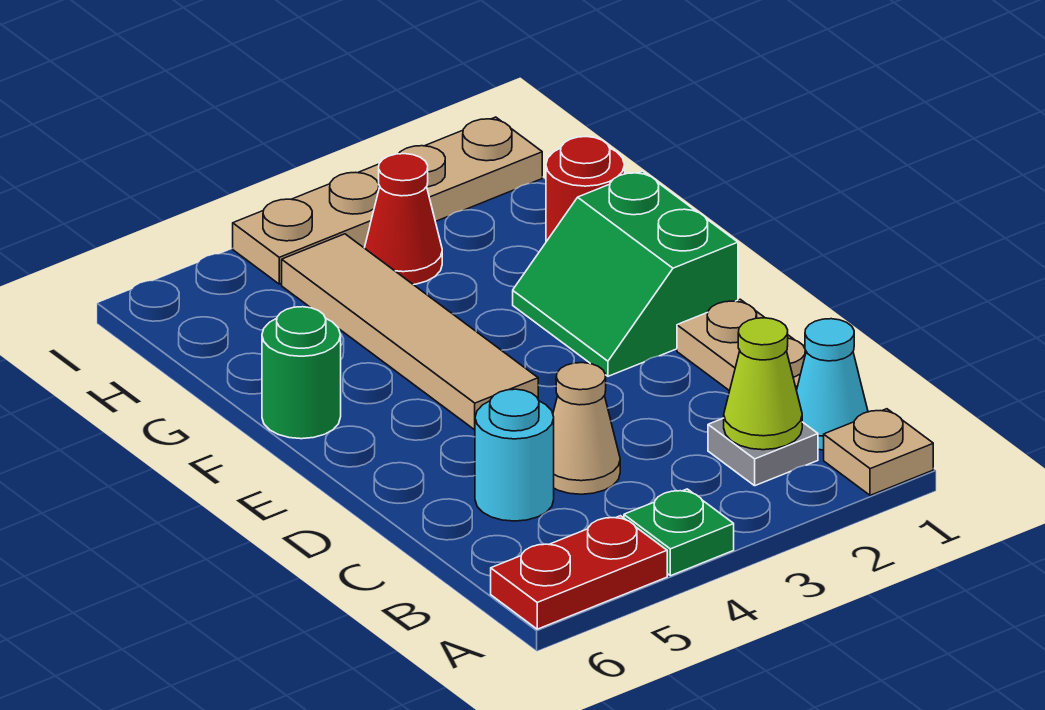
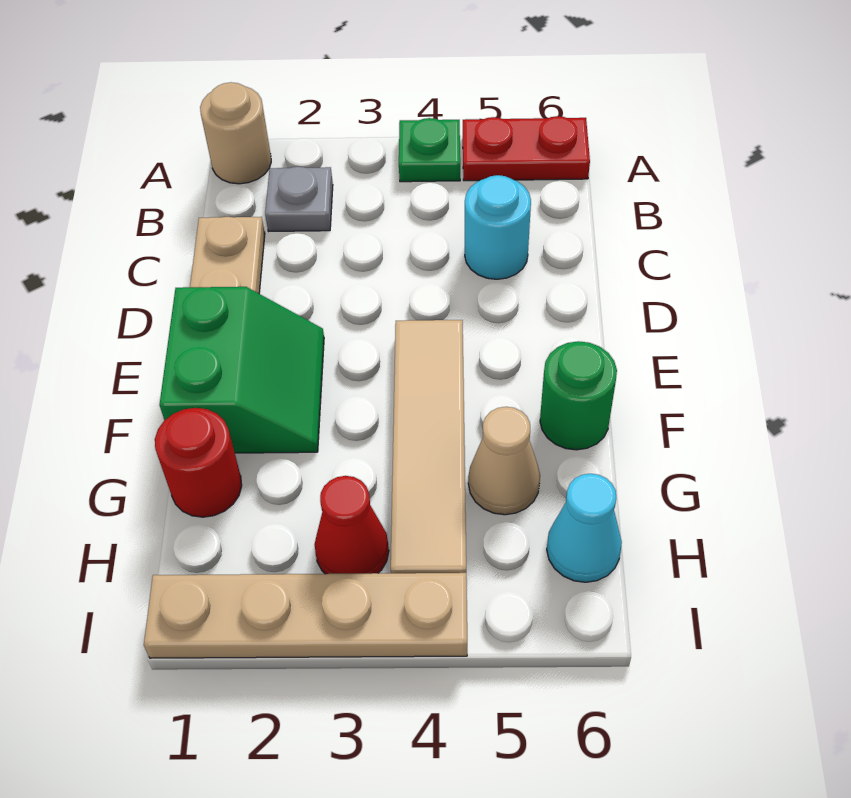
tan 1x1 plate [824,409,933,495] -> tan 1x1 round brick [200,82,271,184]
cyan 1x1 cone [797,319,868,450] -> cyan 1x1 cone moved to [547,474,622,582]
lime 1x1 cone [724,318,802,450] -> none
tan 1x1 cone [553,363,620,494] -> tan 1x1 cone moved to [468,407,540,515]

